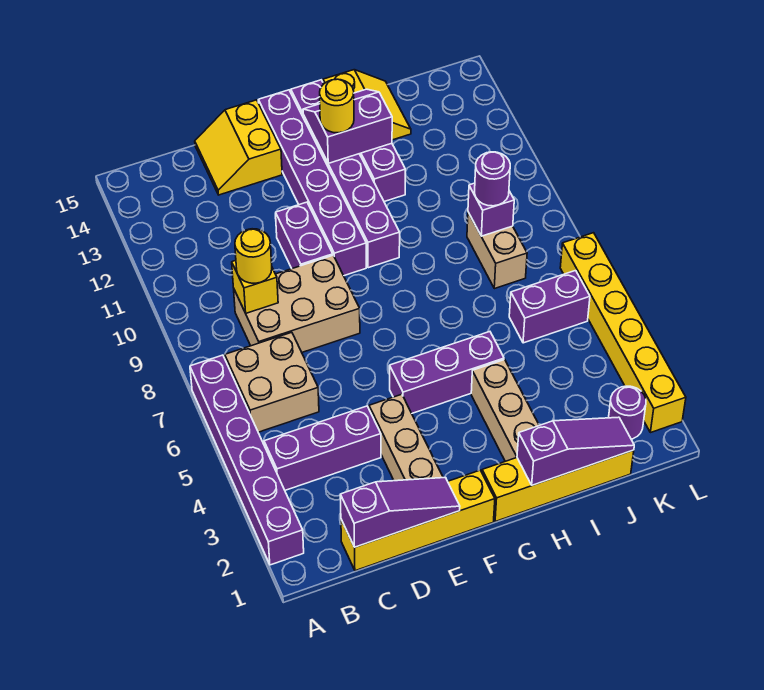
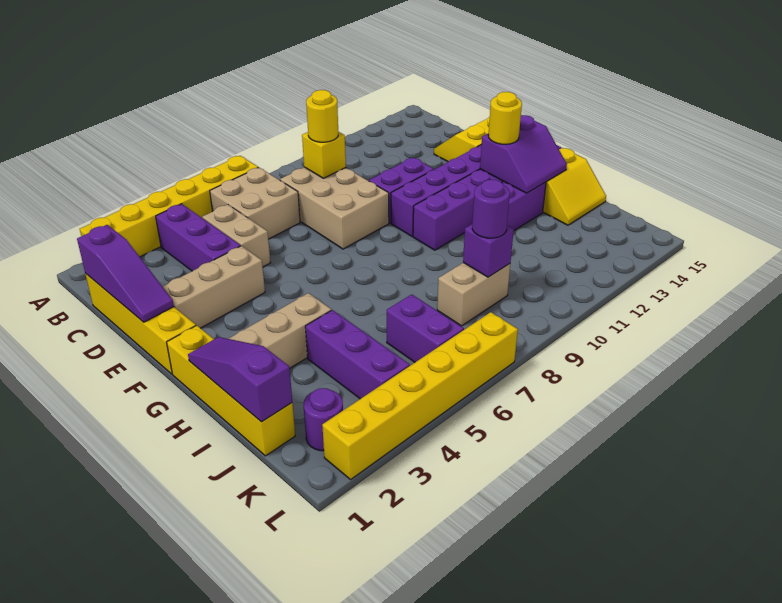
purple 1x6 brick [190,355,304,565] -> yellow 1x6 brick [80,156,258,257]
none -> tan 1x2 brick [202,204,271,267]
purple 1x3 brick [390,332,504,413] -> purple 1x3 brick moved to [305,310,410,399]
purple 2x2 slope [303,89,392,163] -> purple 2x2 slope turned to [480,115,567,193]
purple 1x3 slope [517,417,634,485] -> purple 1x3 slope turned to [188,337,292,422]

